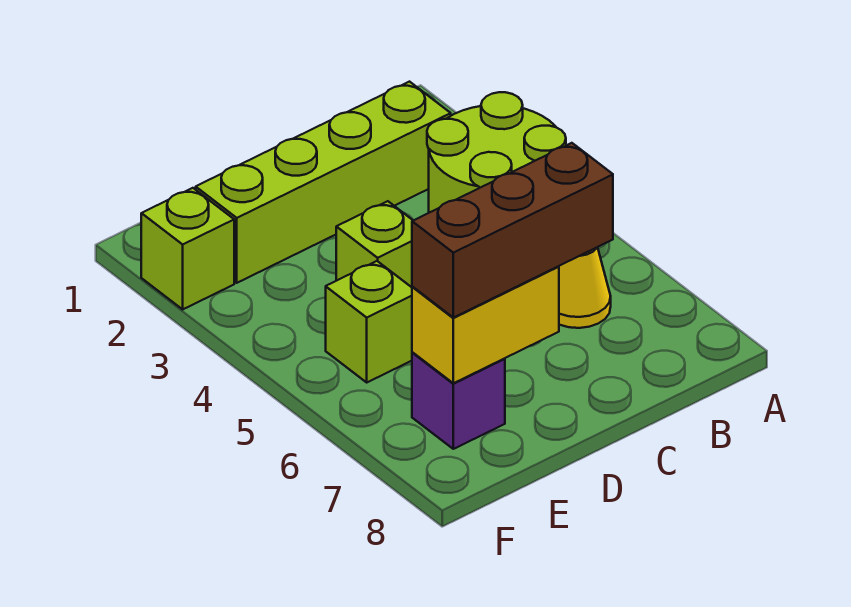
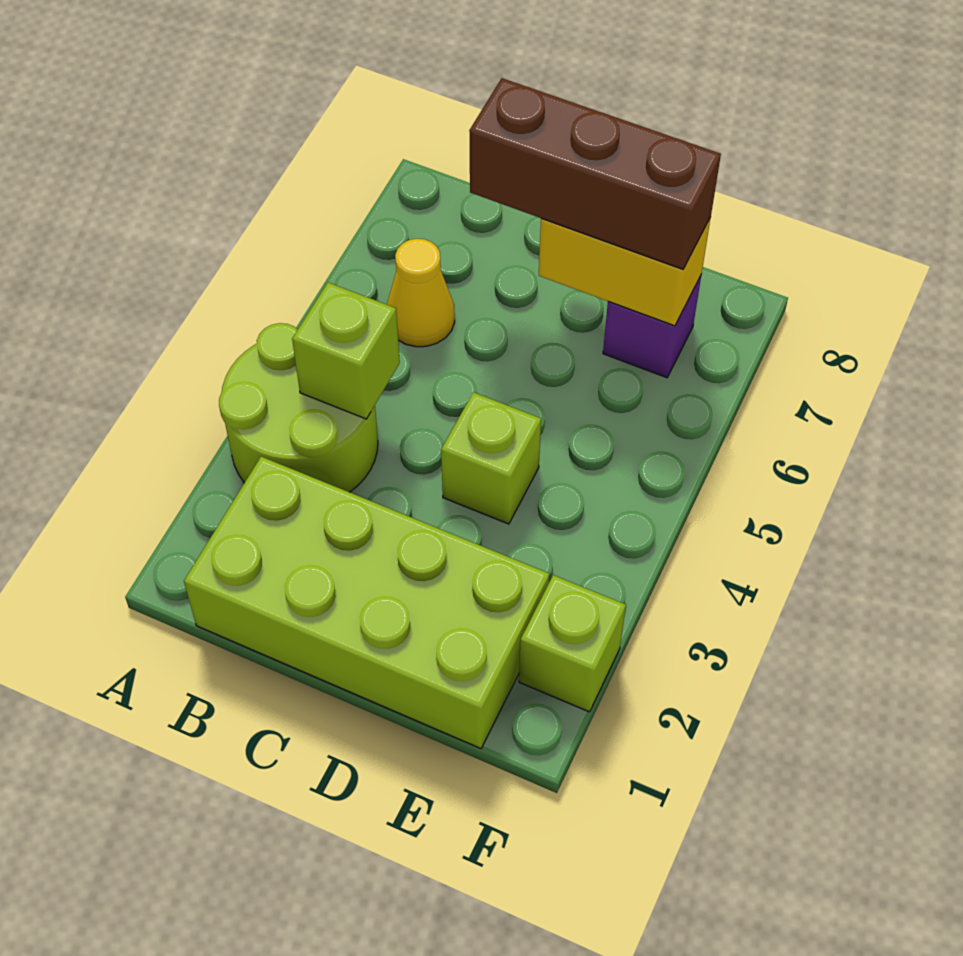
lime 1x4 brick [196,82,451,283] -> lime 2x4 brick [184,457,549,749]
lime 1x1 brick [326,261,412,382] -> lime 1x1 brick moved to [292,283,400,419]

